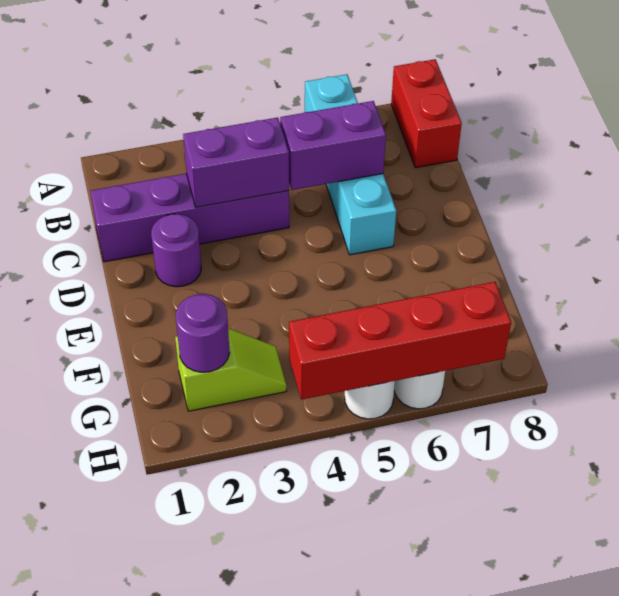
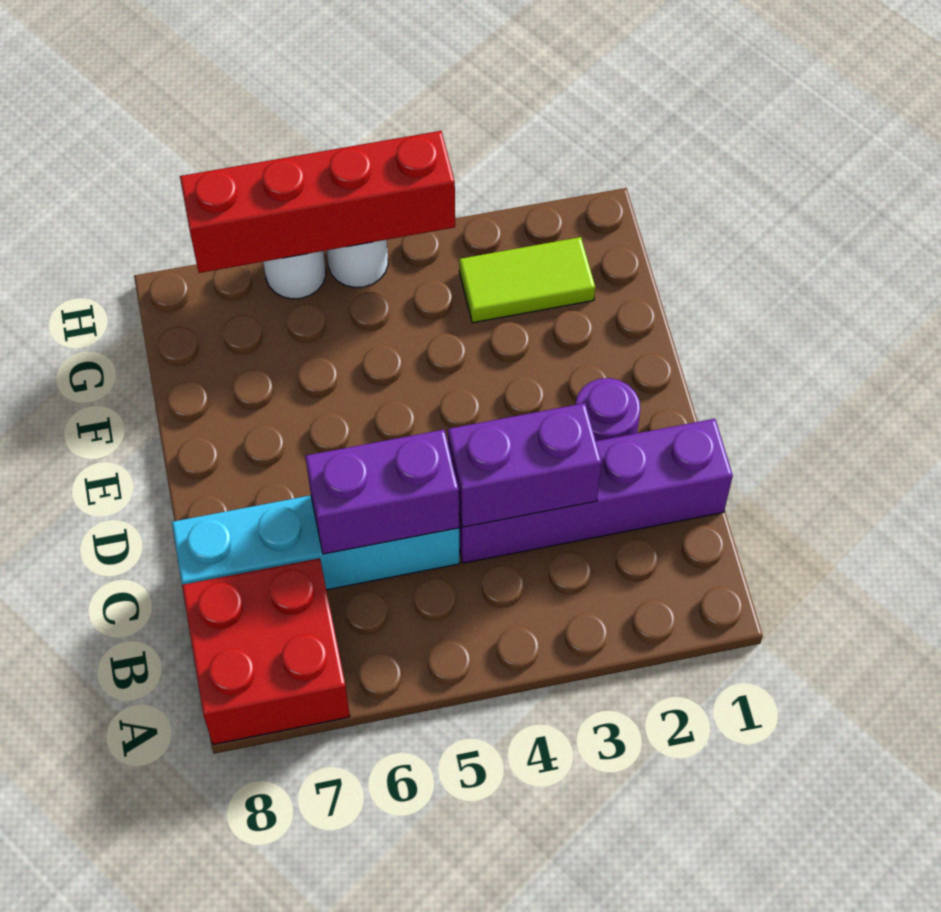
cyan 1x4 brick [305,74,396,255] -> cyan 1x4 brick turned to [172,495,460,590]
red 1x2 brick [391,59,462,168] -> red 2x2 brick [182,558,350,744]
lime 1x2 slope [175,328,286,411] -> lime 1x2 tile [459,237,595,323]
purple 1x1 round brick [176,294,230,372] -> none

